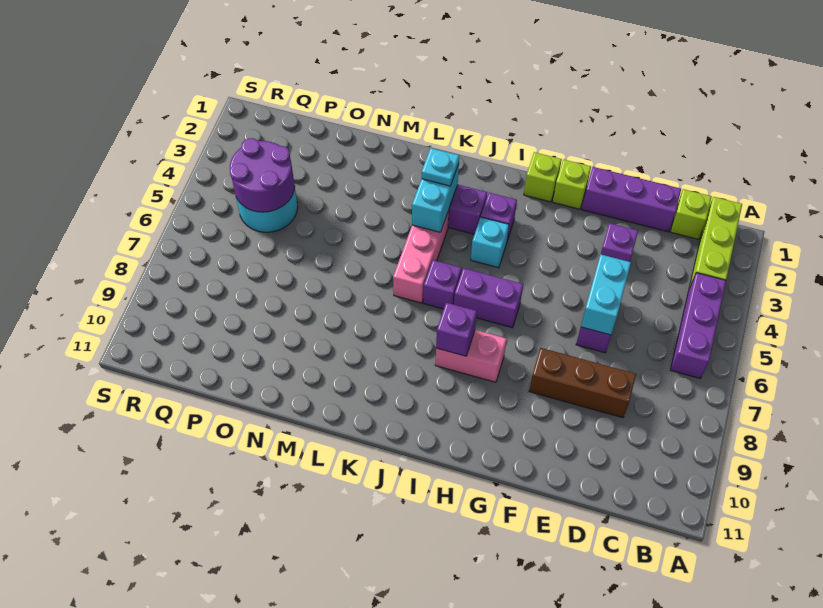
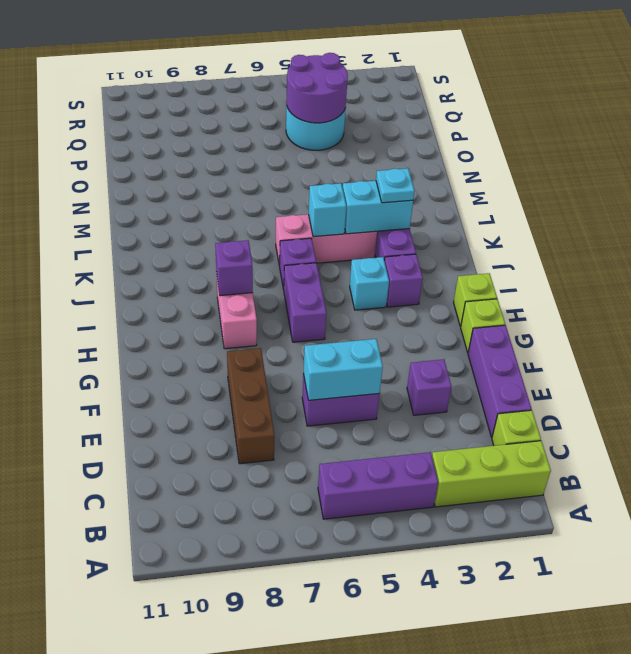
none -> cyan 1x1 brick [309,183,346,237]

